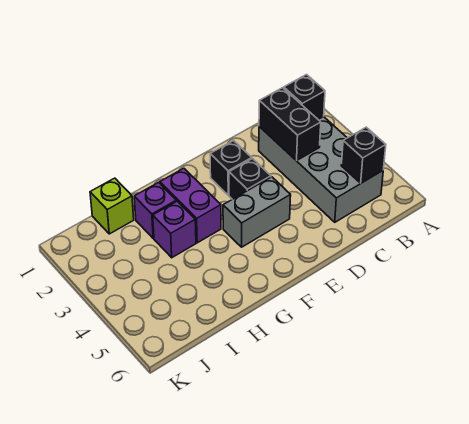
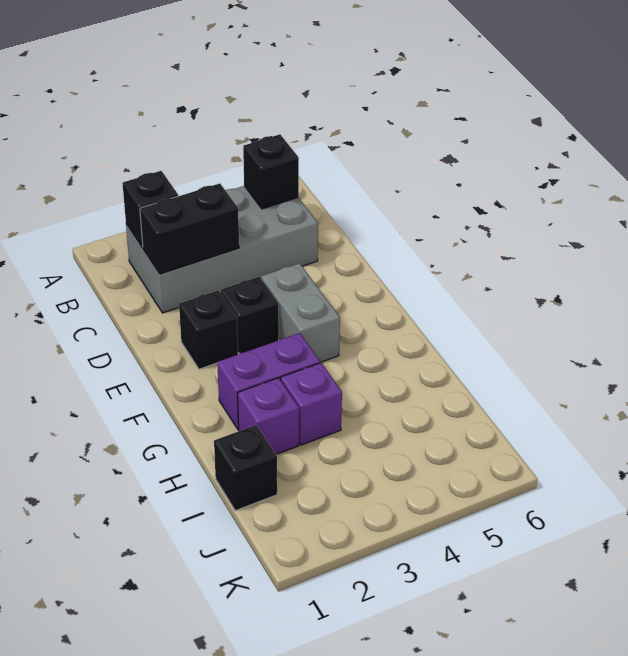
lime 1x1 brick [90,178,134,234] -> black 1x1 brick [214,425,277,511]

